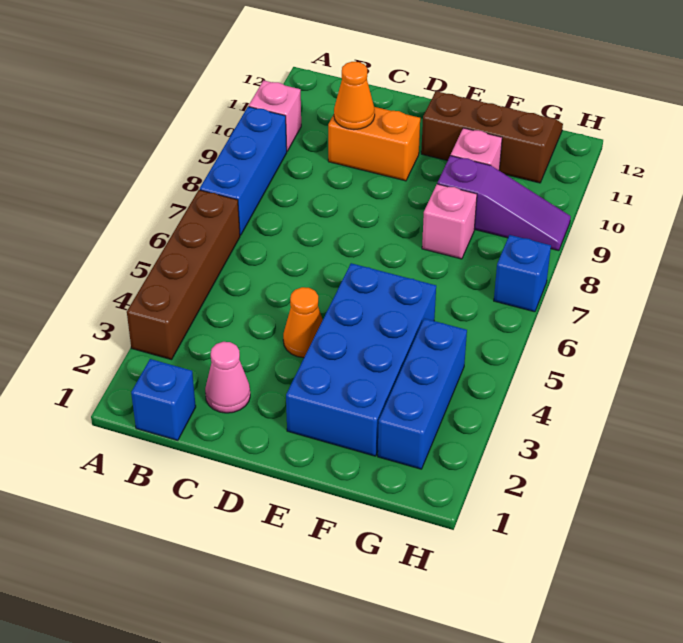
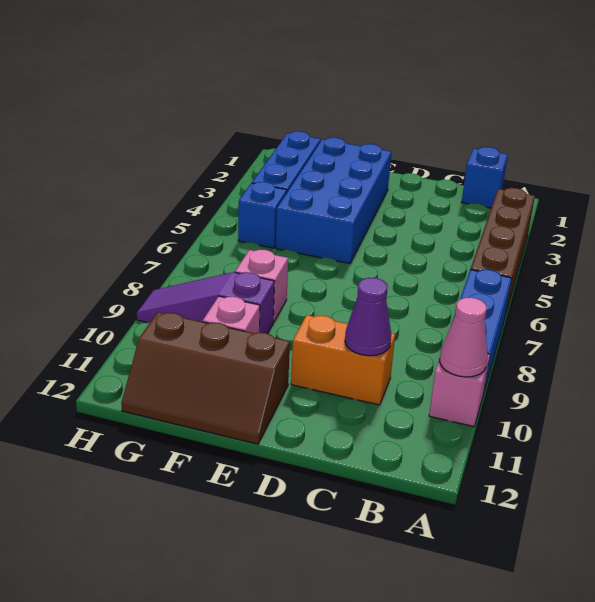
pink 1x1 cone [205,342,250,413] -> pink 1x1 cone moved to [440,298,488,377]
orange 1x1 cone [334,62,375,130] -> purple 1x1 cone [345,278,391,356]
orange 1x1 cone [283,287,323,358] -> none
blue 1x1 brick [494,235,551,312] -> blue 1x1 brick moved to [238,182,287,248]

